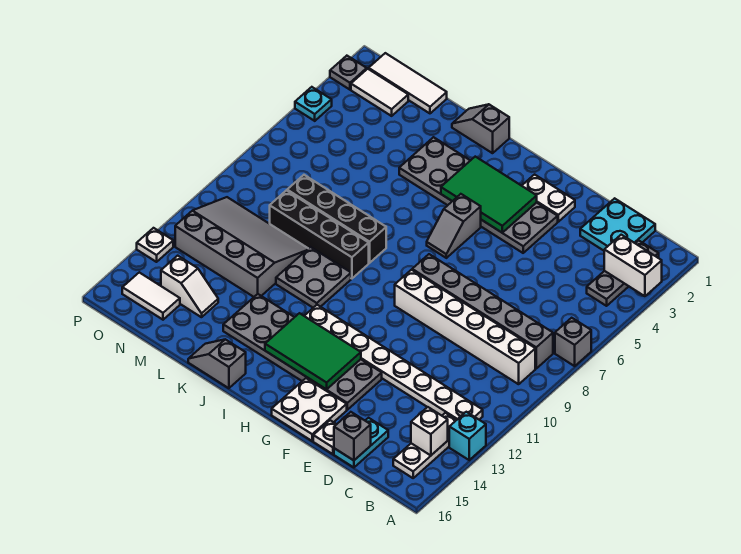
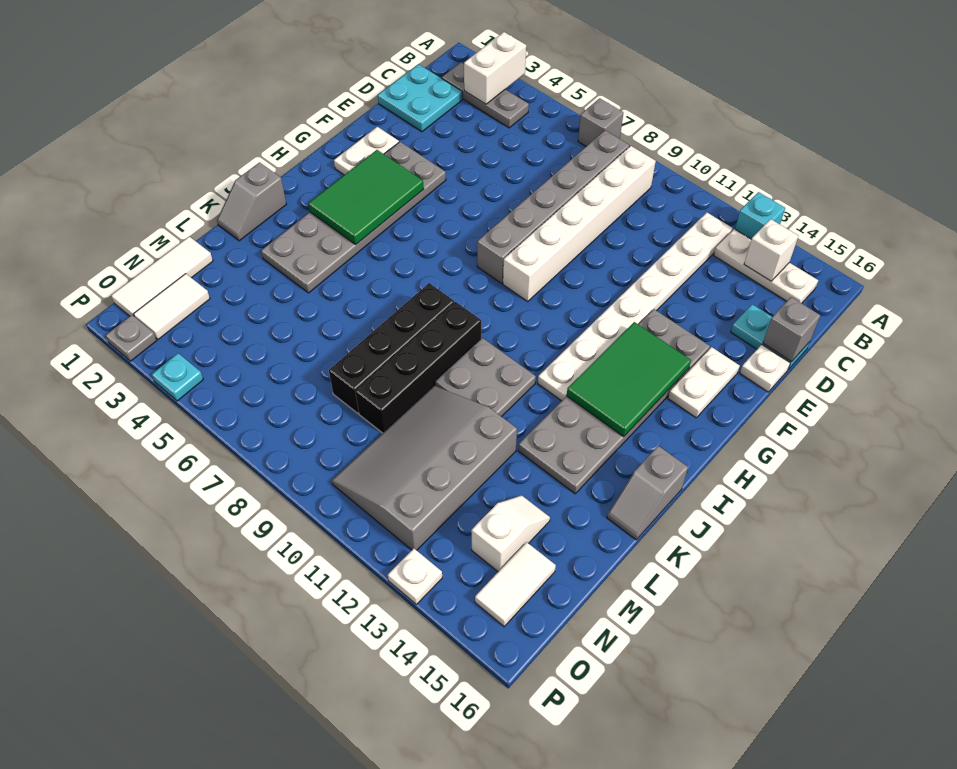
white 2x2 plate [272,378,347,441] -> white 1x2 plate [668,347,740,418]
grey 1x2 slope [427,194,481,258] -> none

